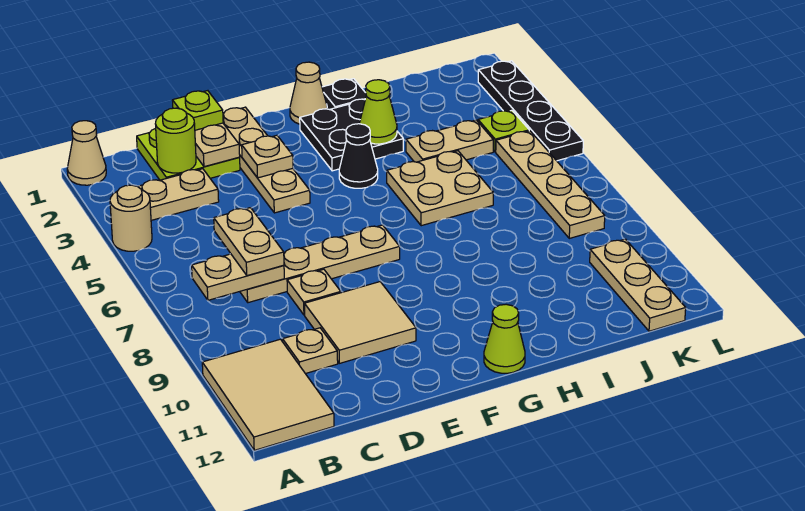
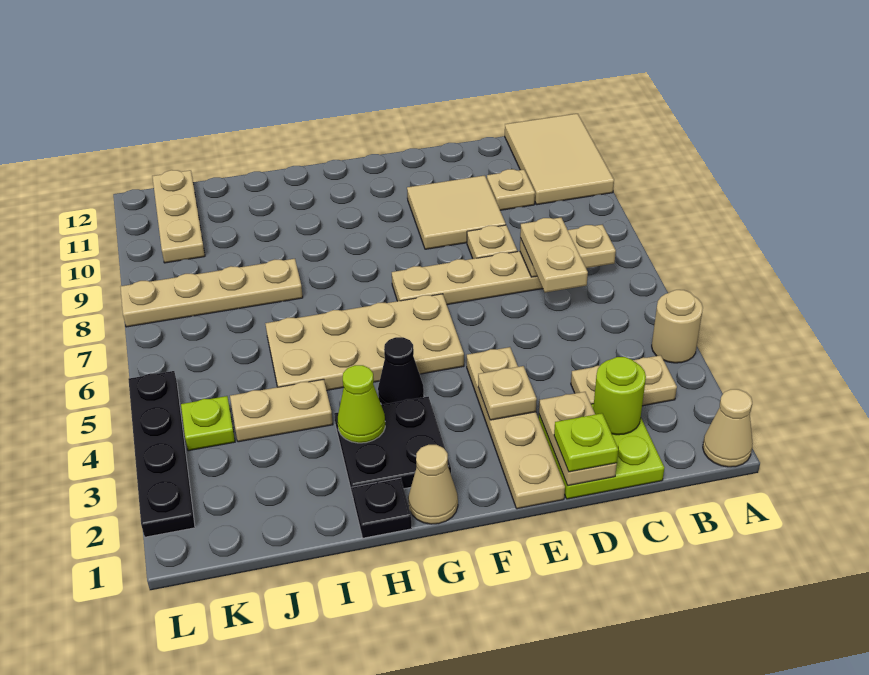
lime 1x1 cone [484,304,525,373] -> none
tan 2x2 plate [387,151,493,226] -> tan 2x4 plate [265,294,464,390]
tan 1x4 plate [496,131,605,238] -> tan 1x4 plate turned to [120,259,303,327]

